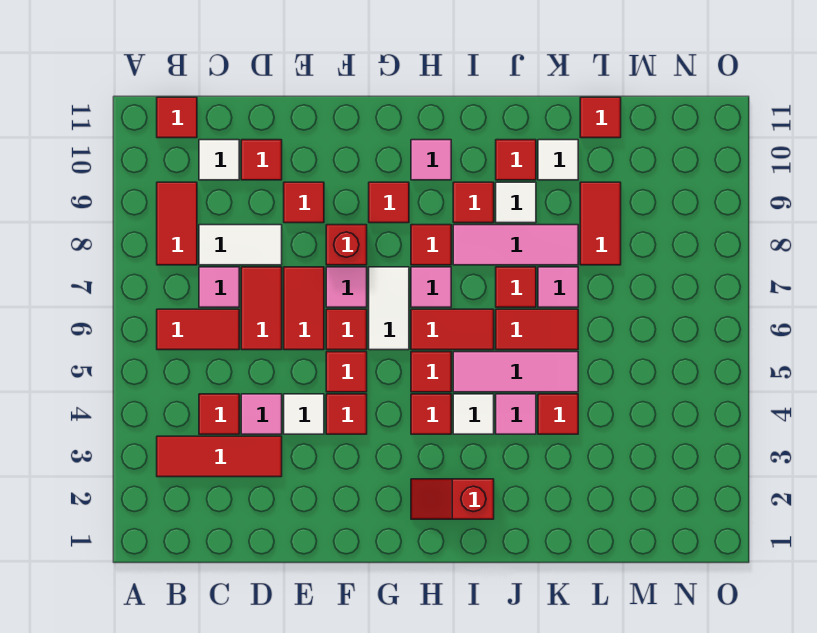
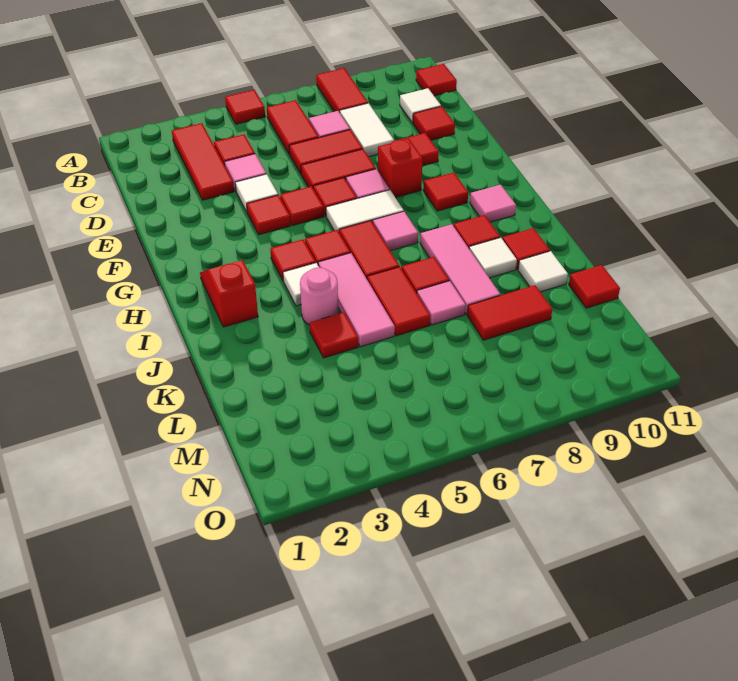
red 1x2 tile [157,182,197,265] -> red 1x2 tile turned to [316,68,368,112]
red 1x1 tile [411,225,451,265] -> red 1x1 tile moved to [225,90,265,124]
pink 1x1 tile [496,394,536,434] -> pink 1x1 round brick [300,268,338,325]

